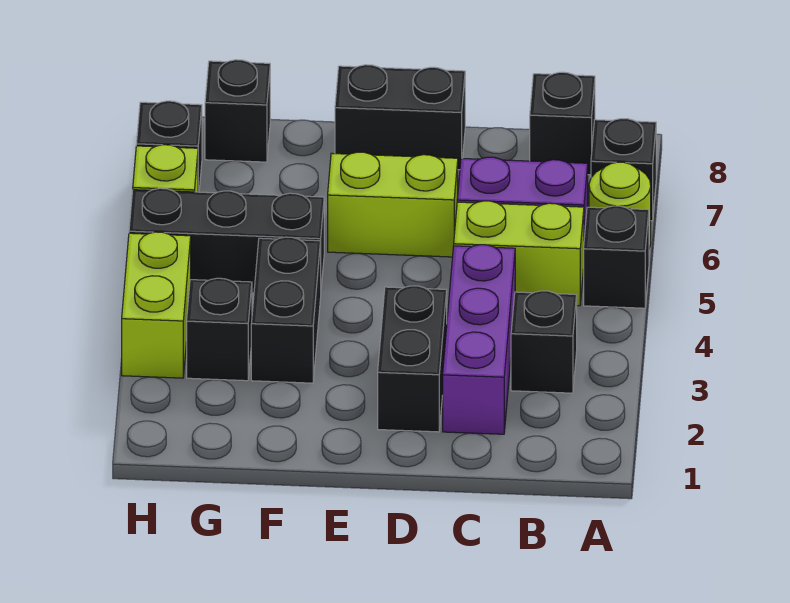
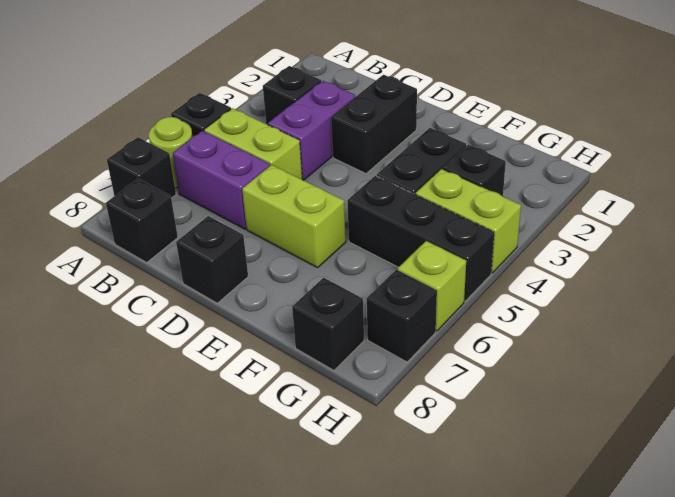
purple 1x3 brick [443,245,515,434] -> purple 1x2 brick [268,81,355,180]
black 1x2 brick [335,65,465,170] -> black 1x1 brick [176,216,248,303]
lime 1x2 brick [122,232,191,378] -> lime 1x2 brick turned to [415,169,521,273]

